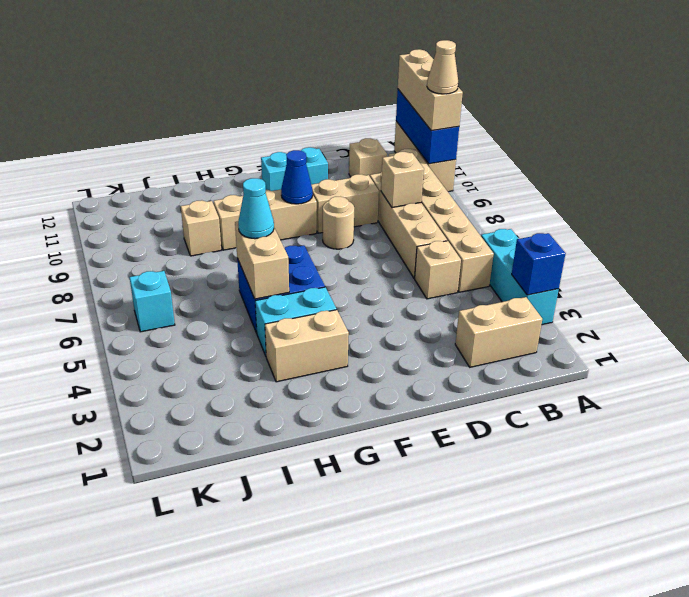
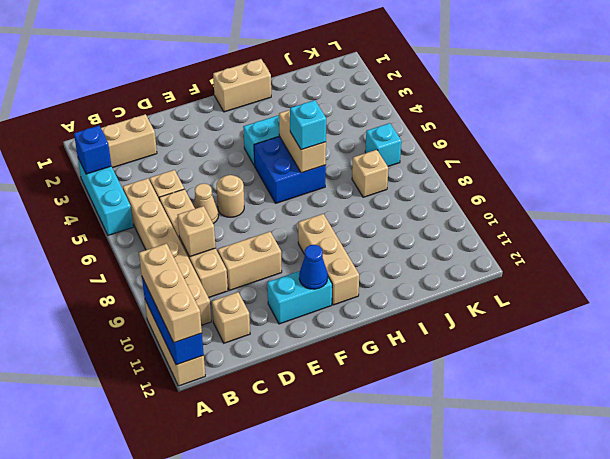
tan 1x1 cone [427,40,458,94] -> tan 1x1 cone moved to [193,184,218,224]
tan 1x1 round brick [323,197,354,249] -> tan 1x1 round brick moved to [217,175,244,217]
tan 1x3 brick [214,190,317,250] -> tan 1x3 brick turned to [298,214,359,305]
blue 1x1 cone [281,150,313,204] -> blue 1x1 cone moved to [299,245,328,289]
tan 1x2 brick [265,310,349,382] -> tan 1x2 brick moved to [213,59,271,112]
cyan 1x1 cone [238,178,274,239] -> cyan 1x1 brick [290,100,326,150]
tan 1x1 brick [181,200,221,256] -> tan 1x1 brick moved to [352,150,388,197]

